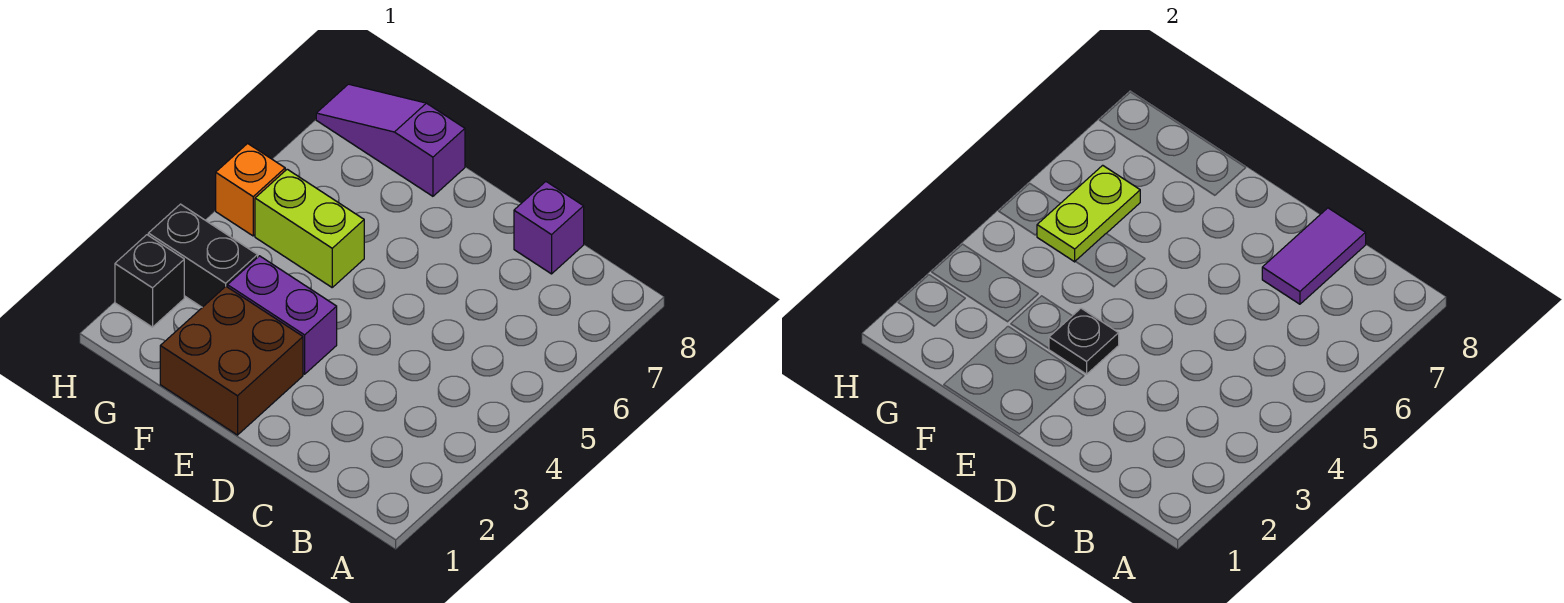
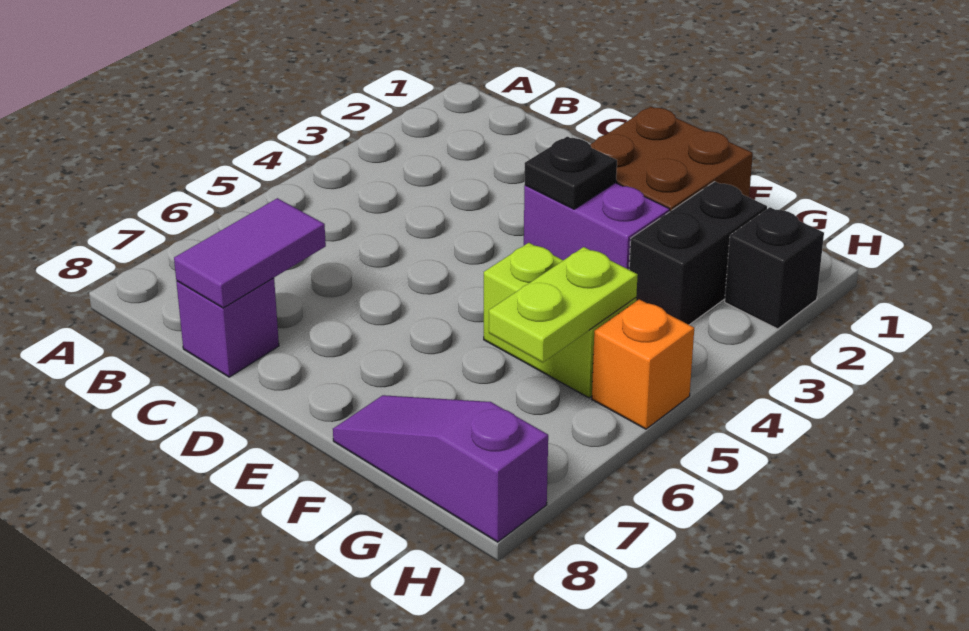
purple 1x3 slope [316,84,465,196] -> purple 1x3 slope turned to [333,395,548,542]
black 1x2 brick [148,204,258,307] -> black 1x2 brick turned to [629,182,767,325]

